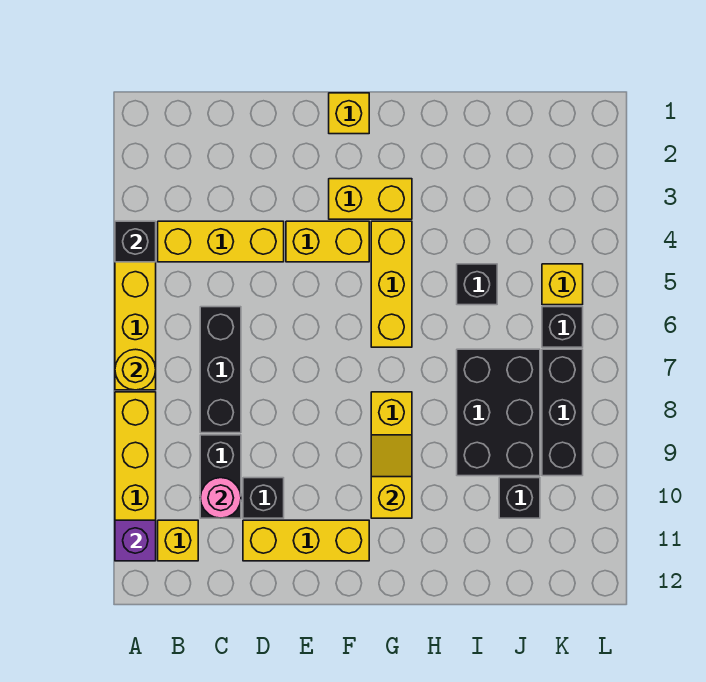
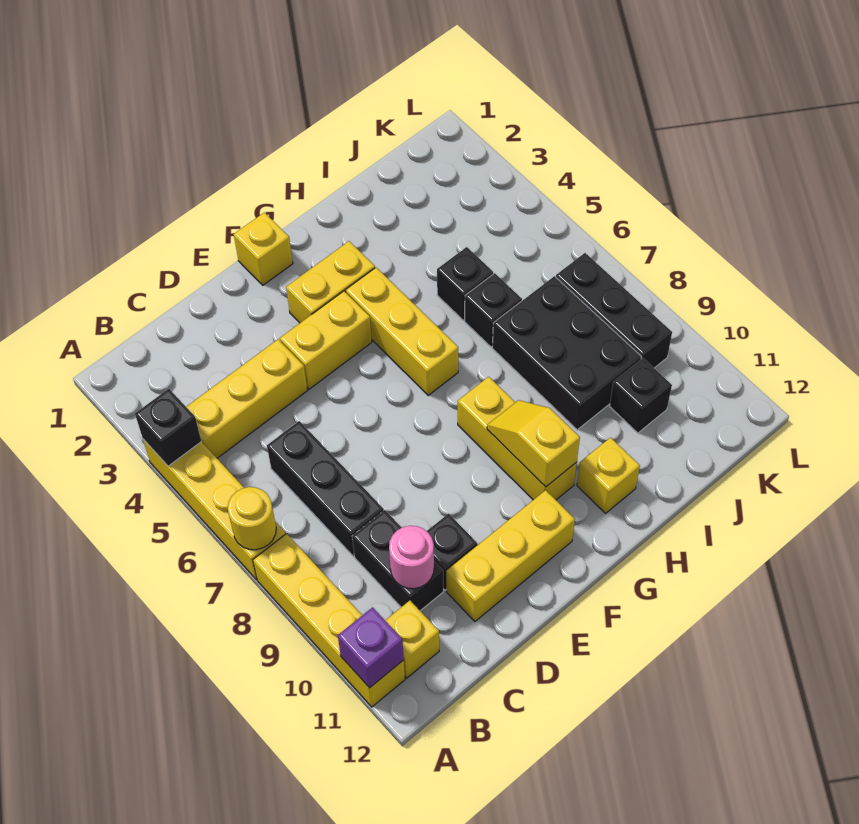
yellow 1x1 brick [542,264,583,305] -> yellow 1x1 brick moved to [577,438,640,513]
black 1x1 brick [542,307,583,347] -> black 1x1 brick moved to [465,273,522,347]

